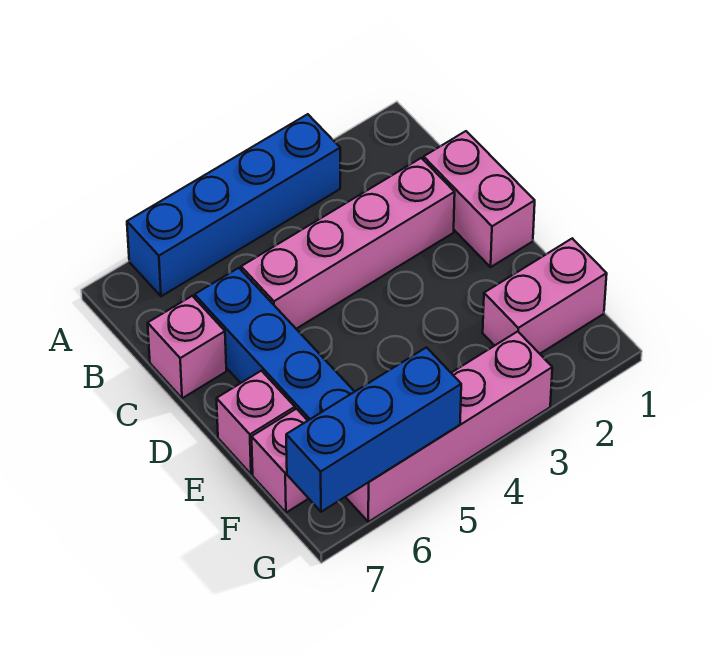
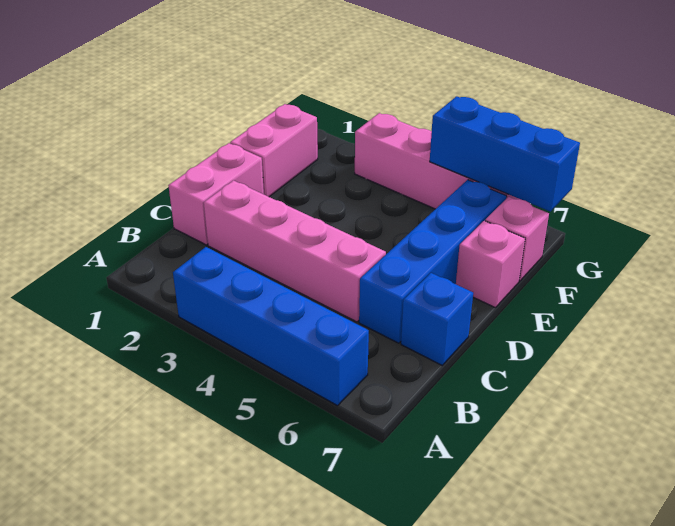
pink 1x1 brick [148,296,226,398] -> blue 1x1 brick [401,273,473,365]
pink 1x2 brick [483,238,607,354] -> pink 1x2 brick turned to [230,104,318,197]

